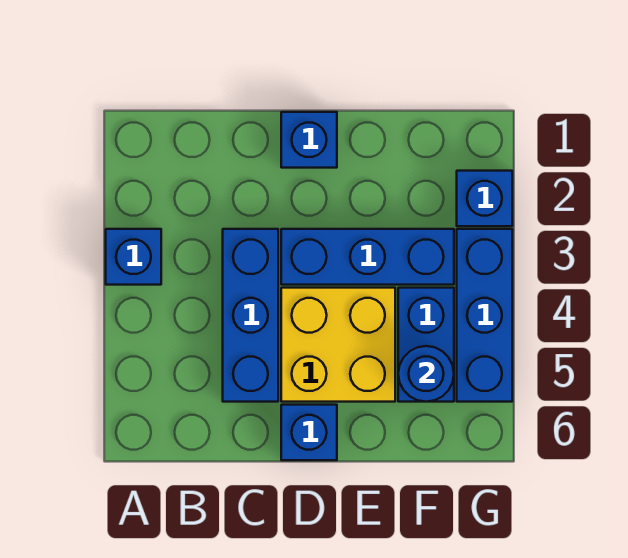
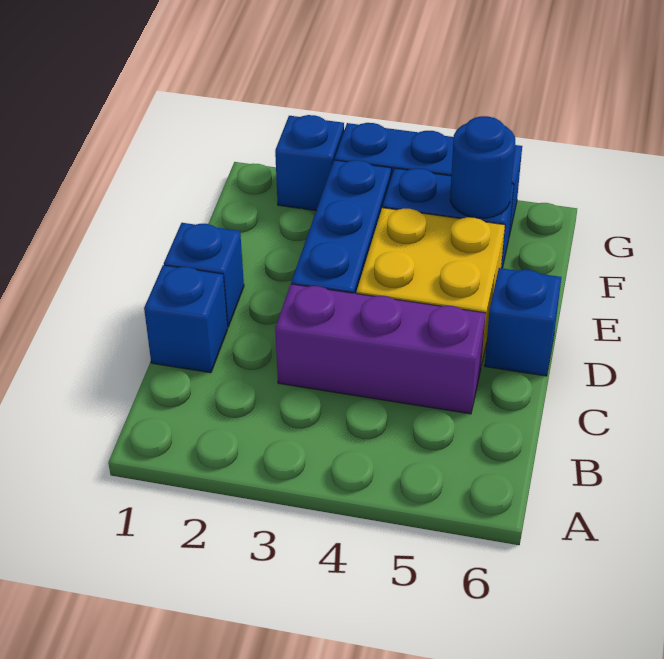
blue 1x1 brick [106,229,161,285] -> blue 1x1 brick moved to [144,265,228,373]
blue 1x3 brick [223,229,278,402] -> purple 1x3 brick [275,284,486,414]

